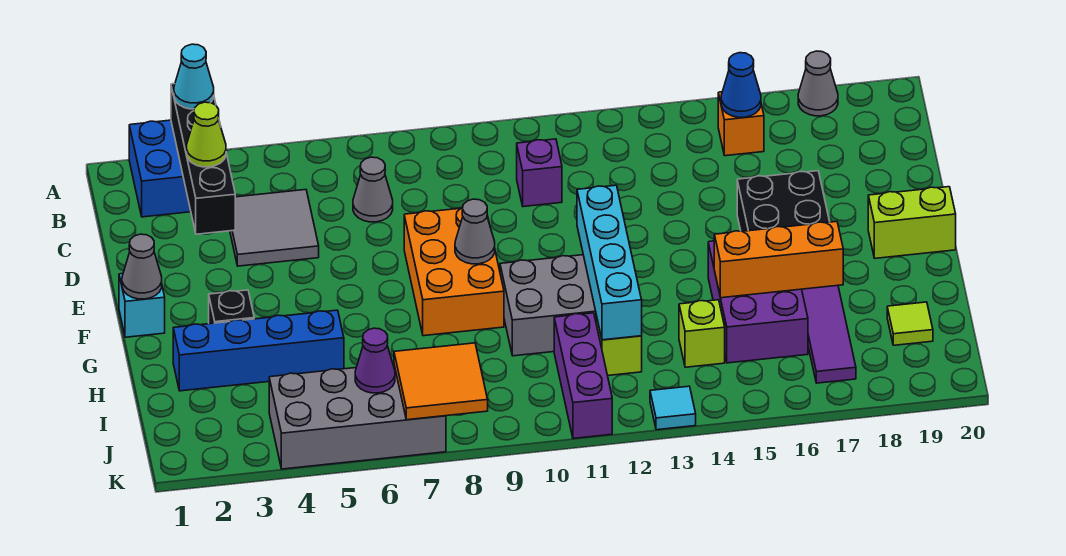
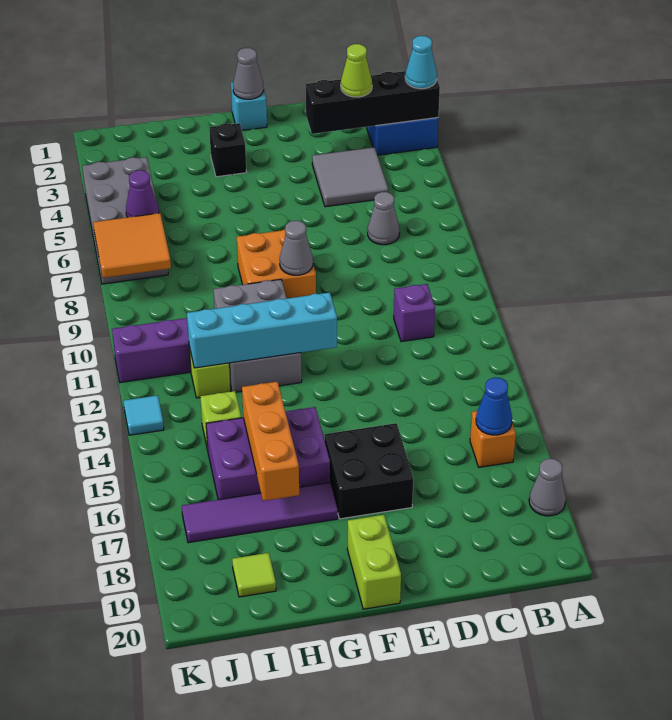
orange 2x3 brick [404,208,504,336] -> orange 2x2 brick [237,229,316,298]
blue 1x4 brick [173,310,344,391] -> none

